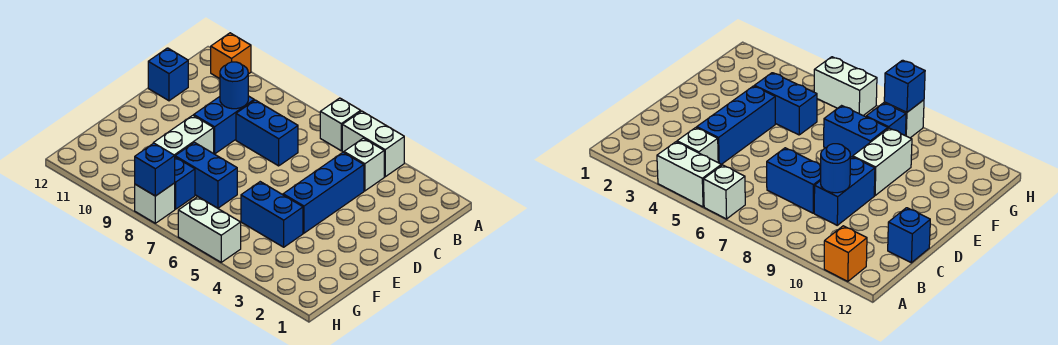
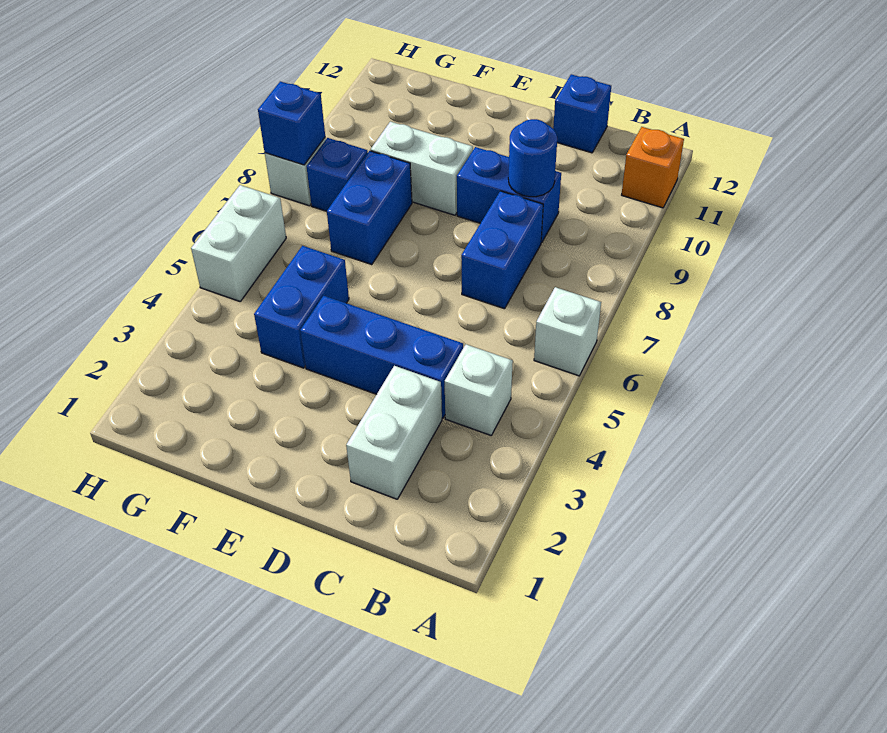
white 1x2 brick [342,111,404,177] -> white 1x2 brick moved to [346,366,442,499]

